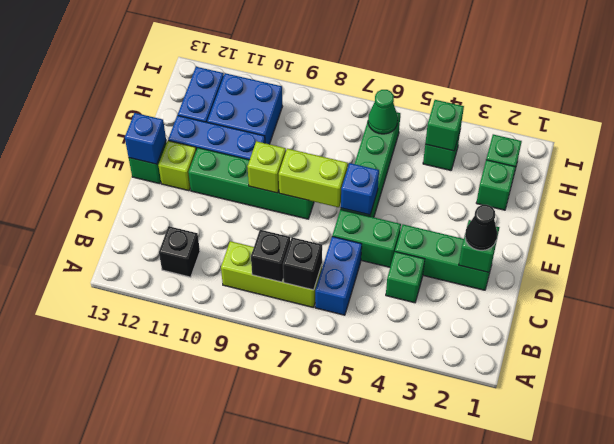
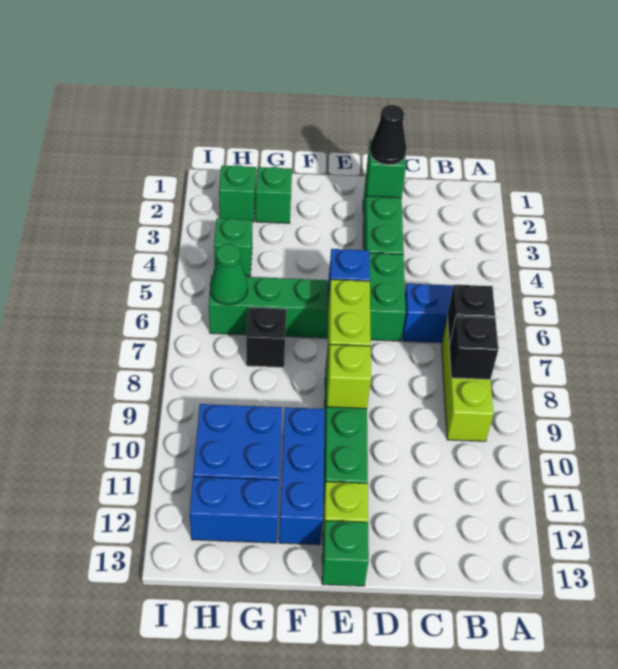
black 1x1 brick [159,226,200,277] -> black 1x1 brick moved to [246,307,286,368]
green 1x1 brick [386,252,425,303] -> none
blue 1x1 brick [125,113,166,164] -> none
green 1x1 brick [425,100,464,151] -> none

